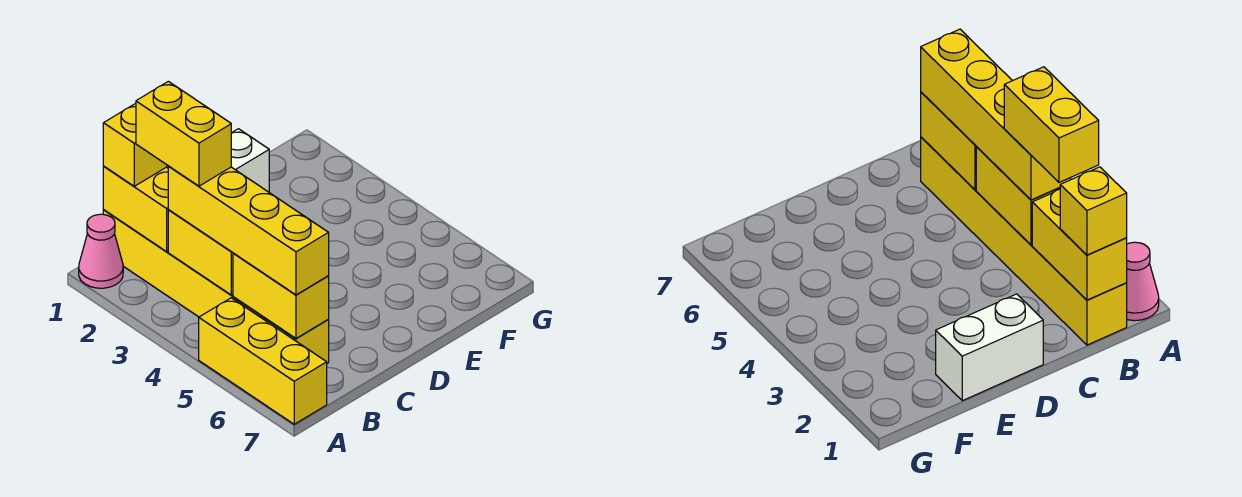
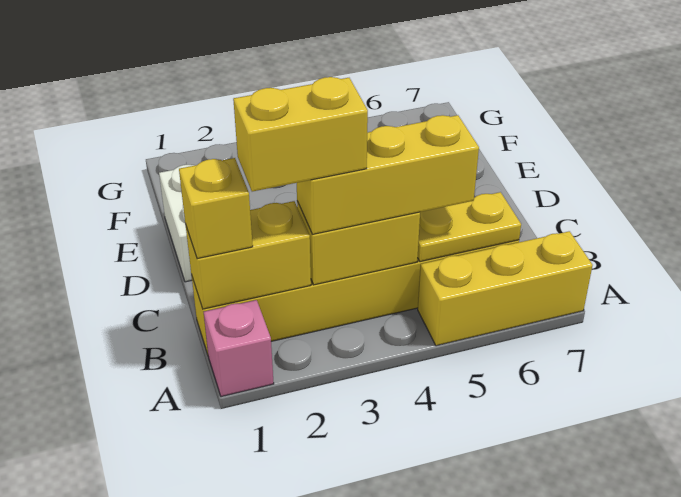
pink 1x1 cone [79,214,123,288] -> pink 1x1 brick [204,300,274,397]
yellow 1x4 brick [168,166,329,295] -> yellow 1x3 brick [297,115,479,234]
yellow 1x2 brick [233,253,329,339] -> yellow 1x2 plate [417,192,521,262]

